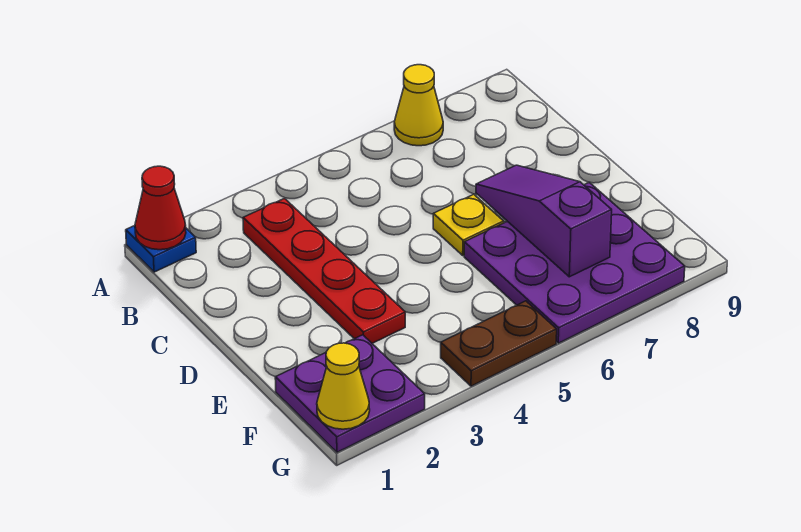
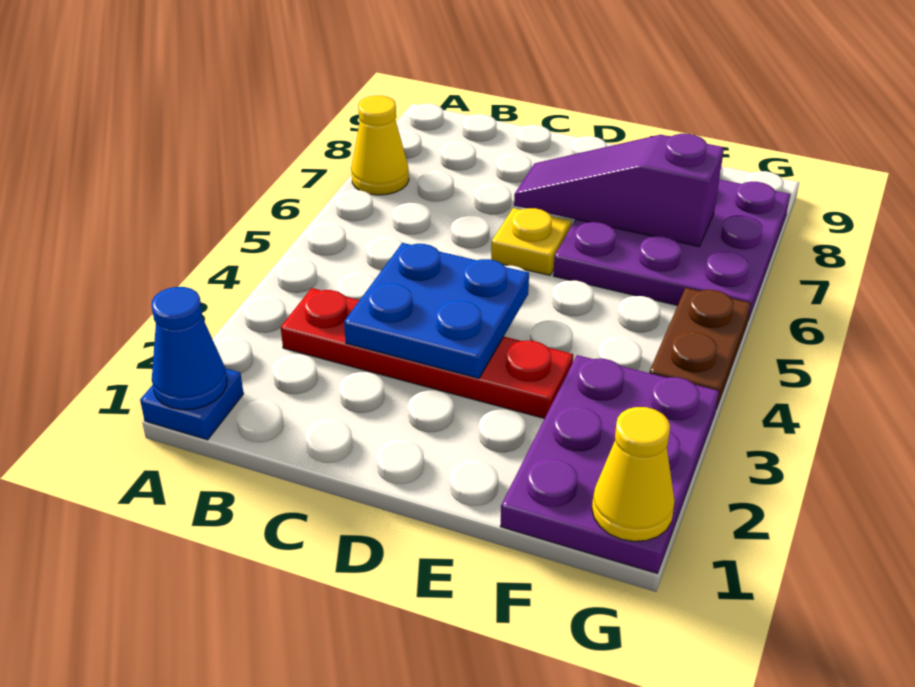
red 1x1 cone [135,166,186,250] -> blue 1x1 cone [151,287,227,410]
none -> blue 2x2 plate [344,243,529,378]
purple 2x2 plate [275,335,425,452] -> purple 2x3 plate [500,355,719,573]

